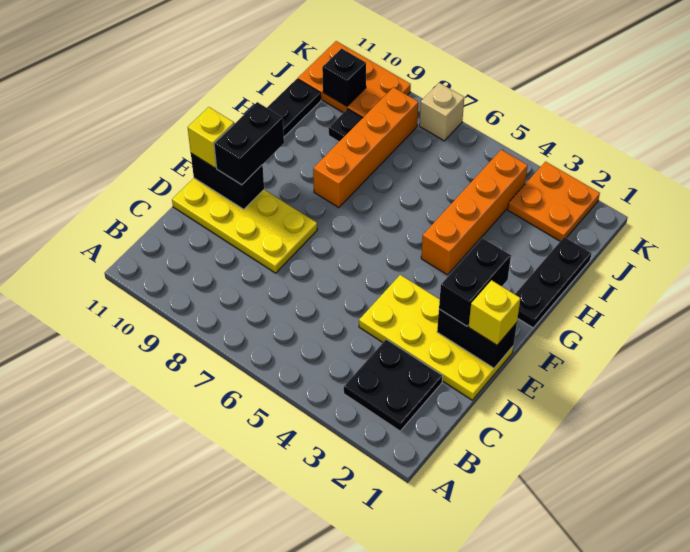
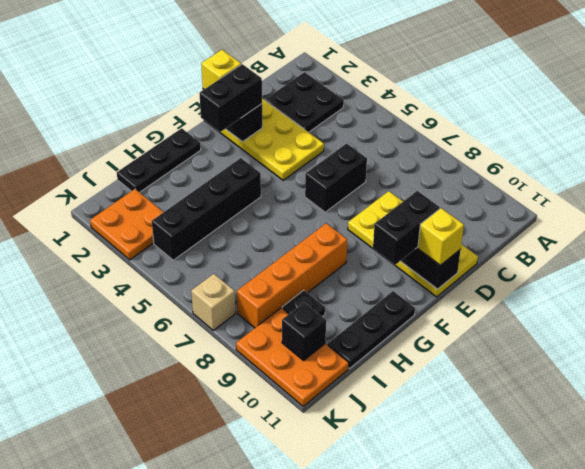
none -> black 1x2 brick [305,144,367,212]
orange 1x4 brick [421,150,528,275] -> black 1x4 brick [152,158,261,260]

